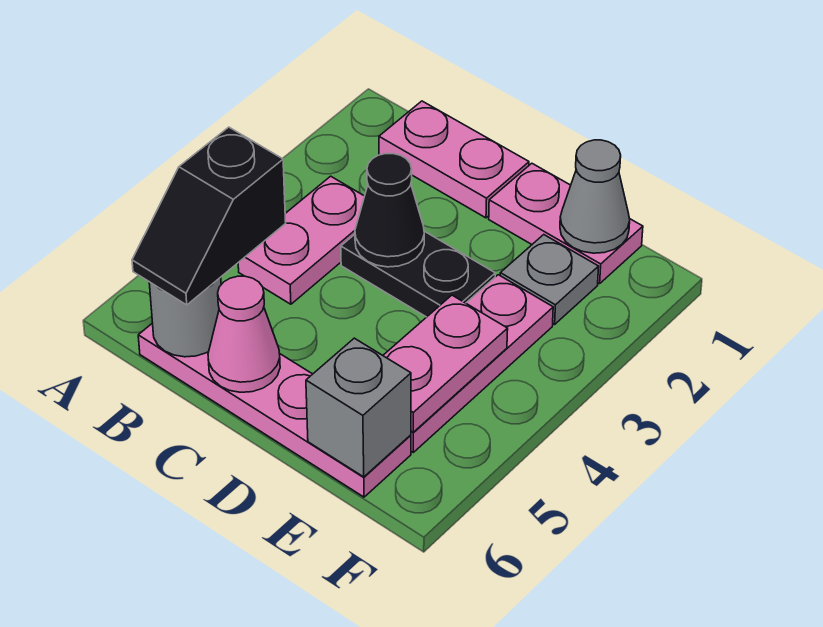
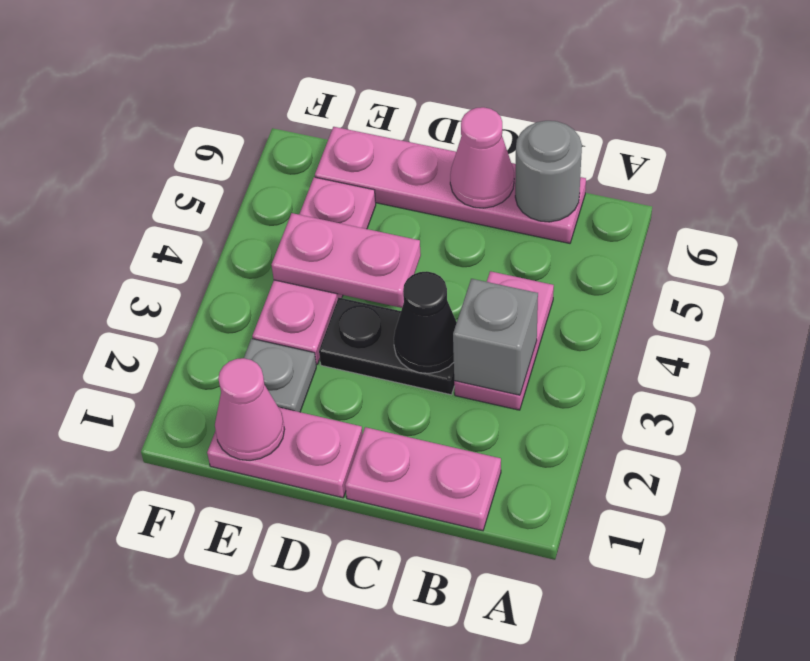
black 1x2 slope [132,127,286,305] -> none
grey 1x1 cone [560,140,630,253] -> pink 1x1 cone [215,358,285,460]
pink 1x2 plate [383,295,508,432] -> pink 1x2 plate turned to [272,213,421,308]
grey 1x1 brick [306,338,411,477] -> grey 1x1 brick moved to [453,279,538,395]

